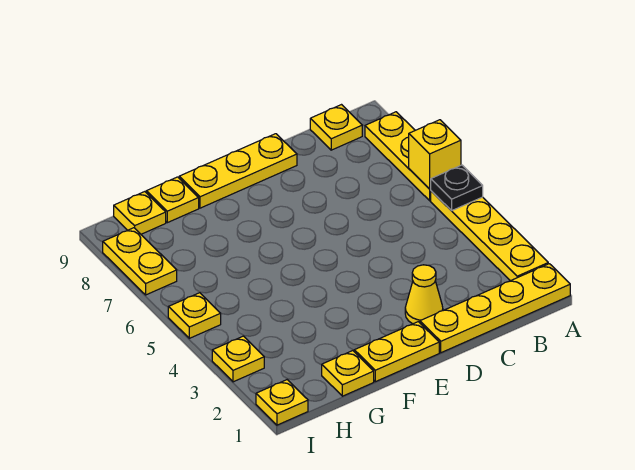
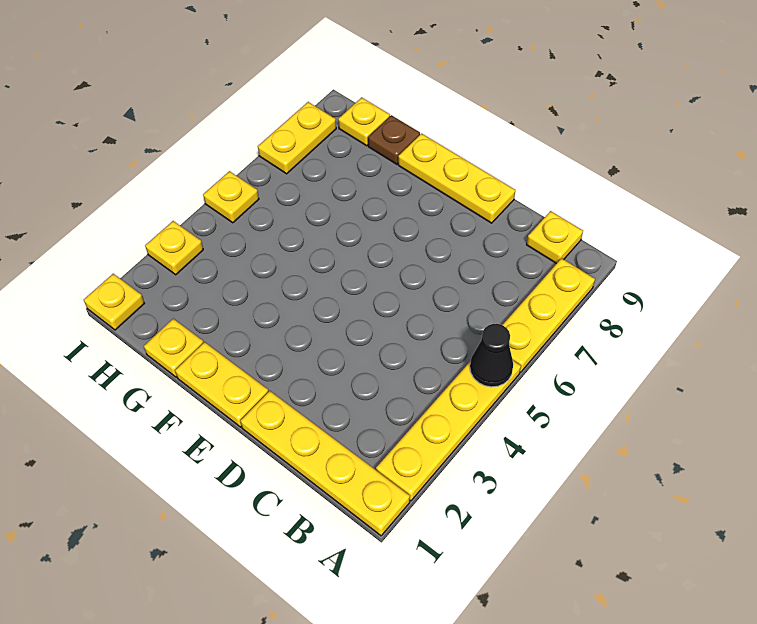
black 1x1 plate [431,165,483,211] -> black 1x1 cone [470,324,513,387]
yellow 1x1 brick [409,120,461,189] -> none
yellow 1x1 cone [405,265,443,324] -> none
yellow 1x1 plate [146,177,199,223] -> brown 1x1 plate [368,115,420,164]

